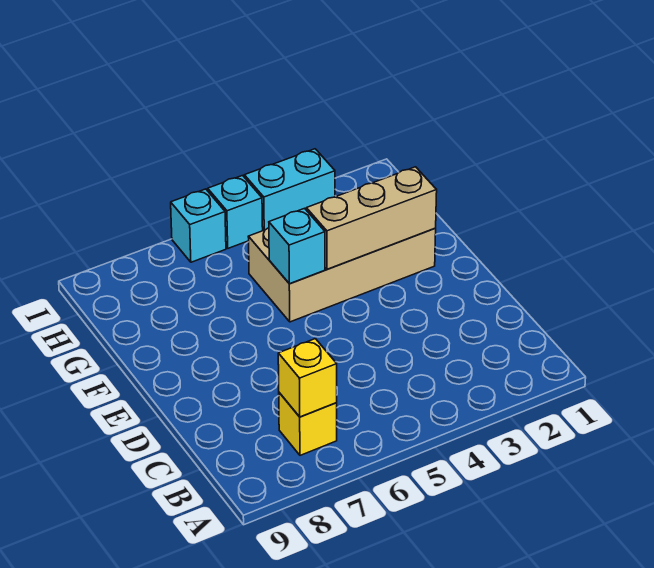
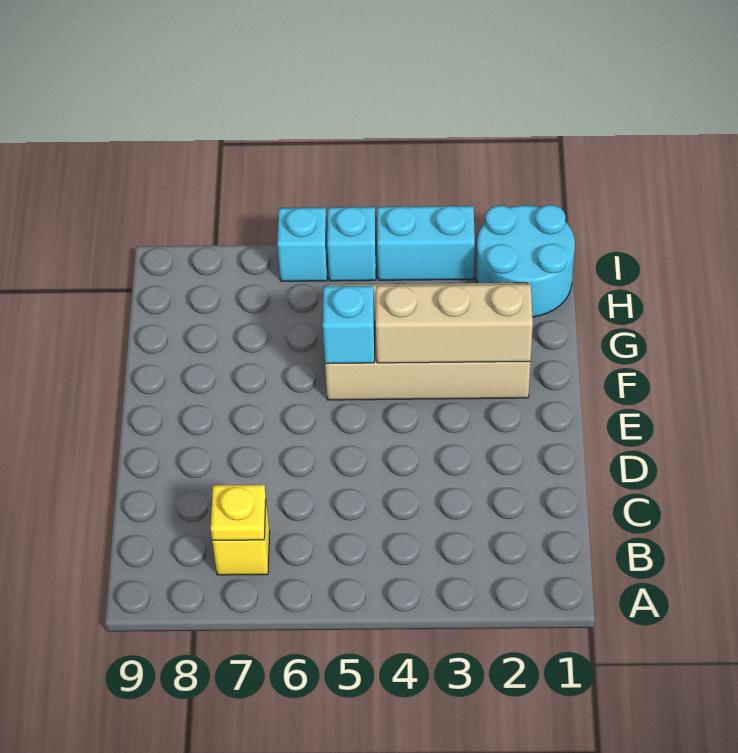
yellow 1x1 brick [278,339,337,417] -> yellow 1x1 plate [211,485,266,540]
none -> cyan 2x2 round brick [476,205,575,317]

